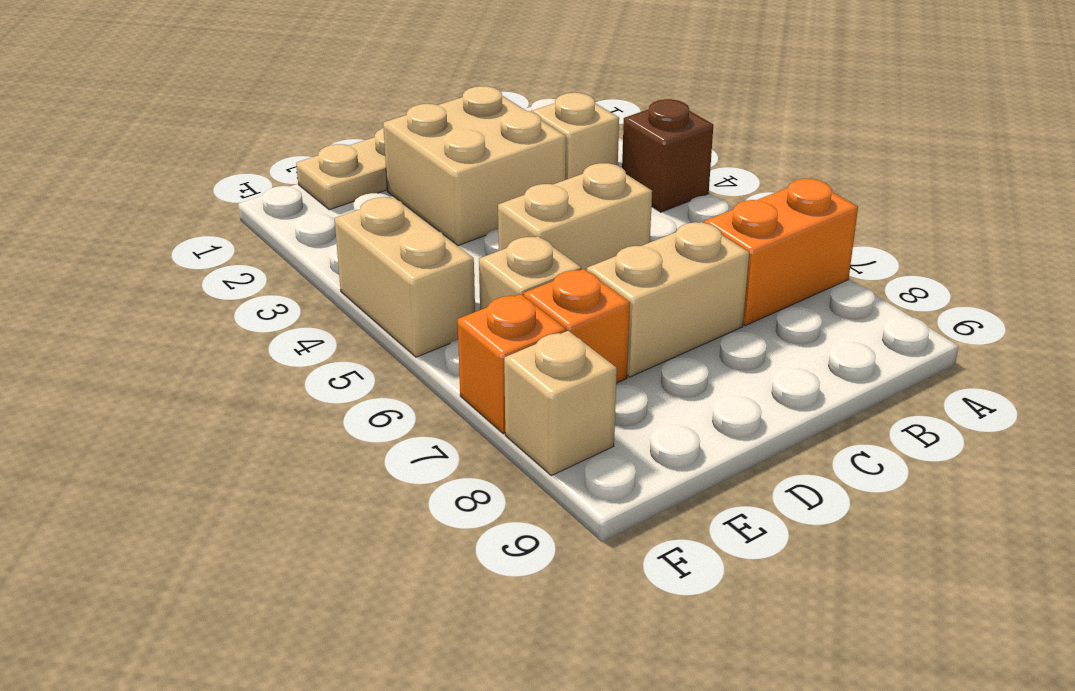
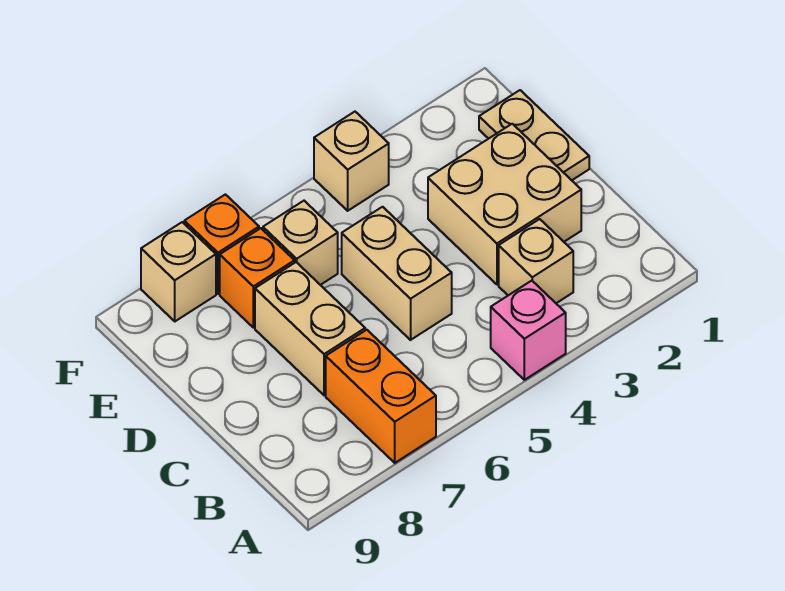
brown 1x1 brick [622,99,713,212] -> pink 1x1 brick [491,281,566,380]
tan 1x2 brick [334,197,475,357] -> tan 1x1 brick [314,112,389,211]

